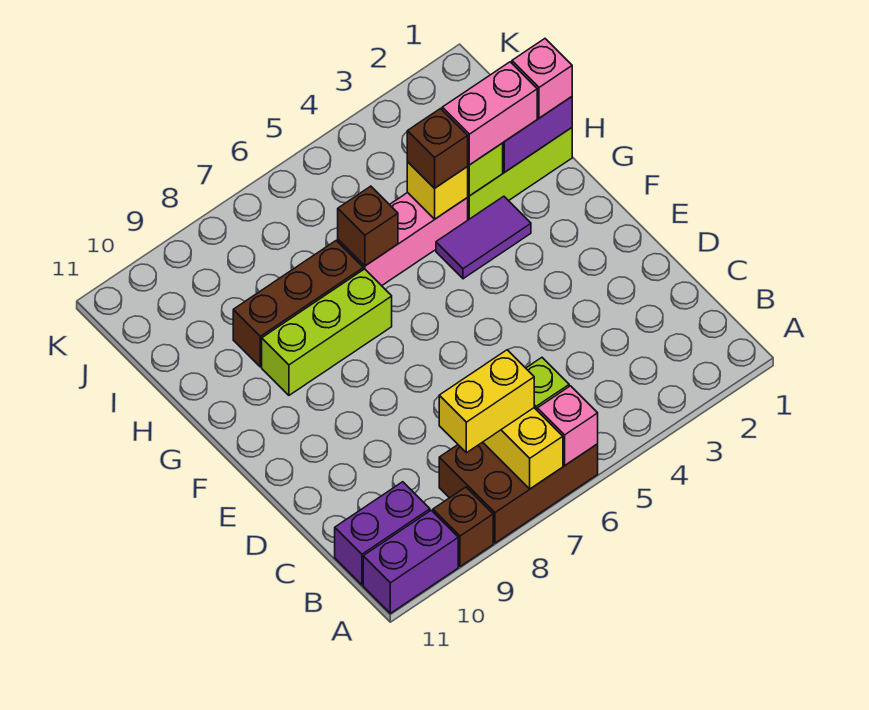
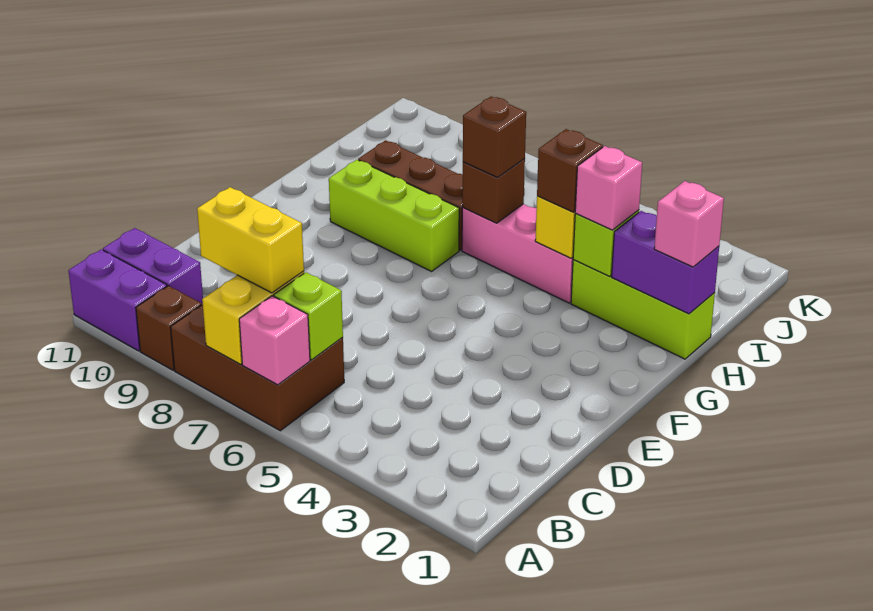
purple 1x2 tile [436,196,531,279] -> none
pink 1x2 brick [442,62,537,165] -> pink 1x1 brick [575,146,642,230]
none -> brown 1x1 brick [463,97,526,177]

